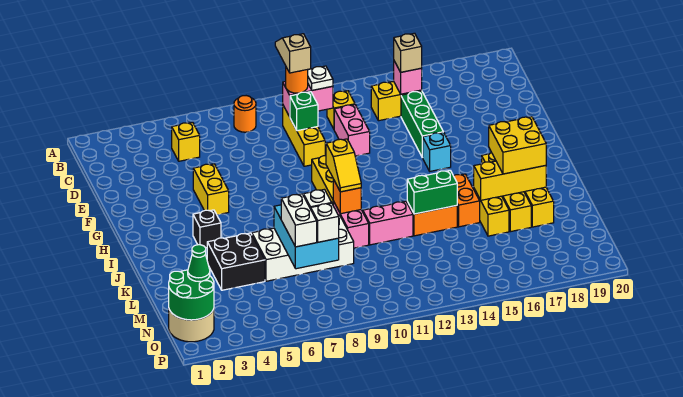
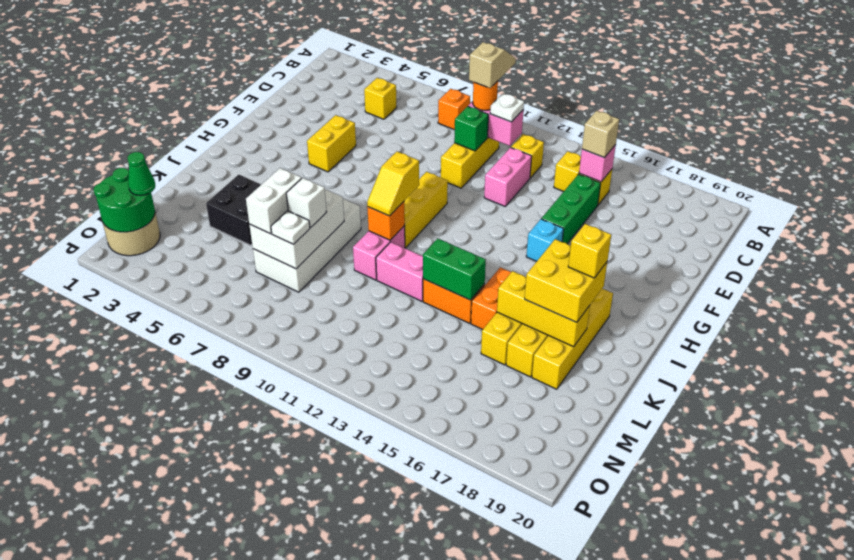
orange 1x1 round brick [234,96,256,132] -> orange 1x1 brick [438,89,470,130]
black 1x1 brick [193,210,221,248] -> none
none -> yellow 1x1 brick [568,224,611,278]
white 2x4 brick [252,215,354,281] -> white 2x4 brick turned to [253,199,361,292]
cyan 2x3 brick [274,205,339,269] -> white 2x3 brick [249,189,344,269]
white 1x1 brick [311,203,339,242] -> white 1x1 plate [271,211,310,244]

